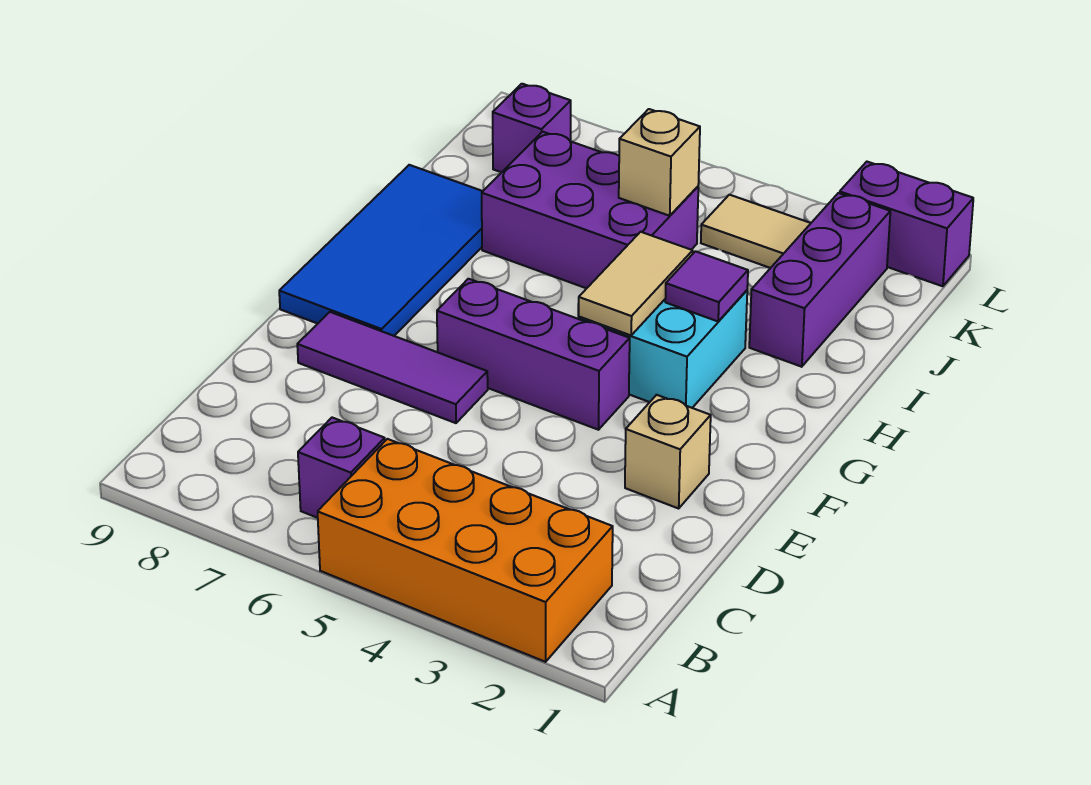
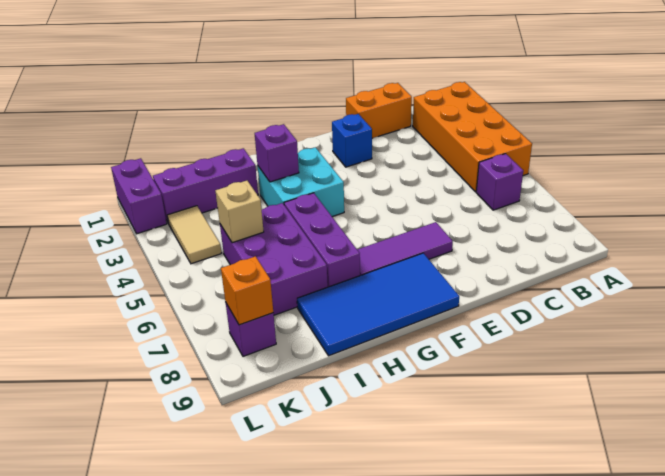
none -> orange 1x2 brick [346,83,412,138]
tan 1x1 brick [625,395,711,508] -> blue 1x1 brick [332,114,372,167]
purple 1x3 tile [297,312,488,423] -> purple 1x3 tile turned to [357,222,453,275]
purple 1x3 brick [437,279,630,430] -> purple 1x3 brick moved to [284,193,360,287]
tan 1x2 tile [579,232,693,335] -> none
purple 1x1 tile [665,251,748,321] -> purple 1x1 brick [255,124,299,182]
none -> orange 1x1 brick [221,256,273,325]

